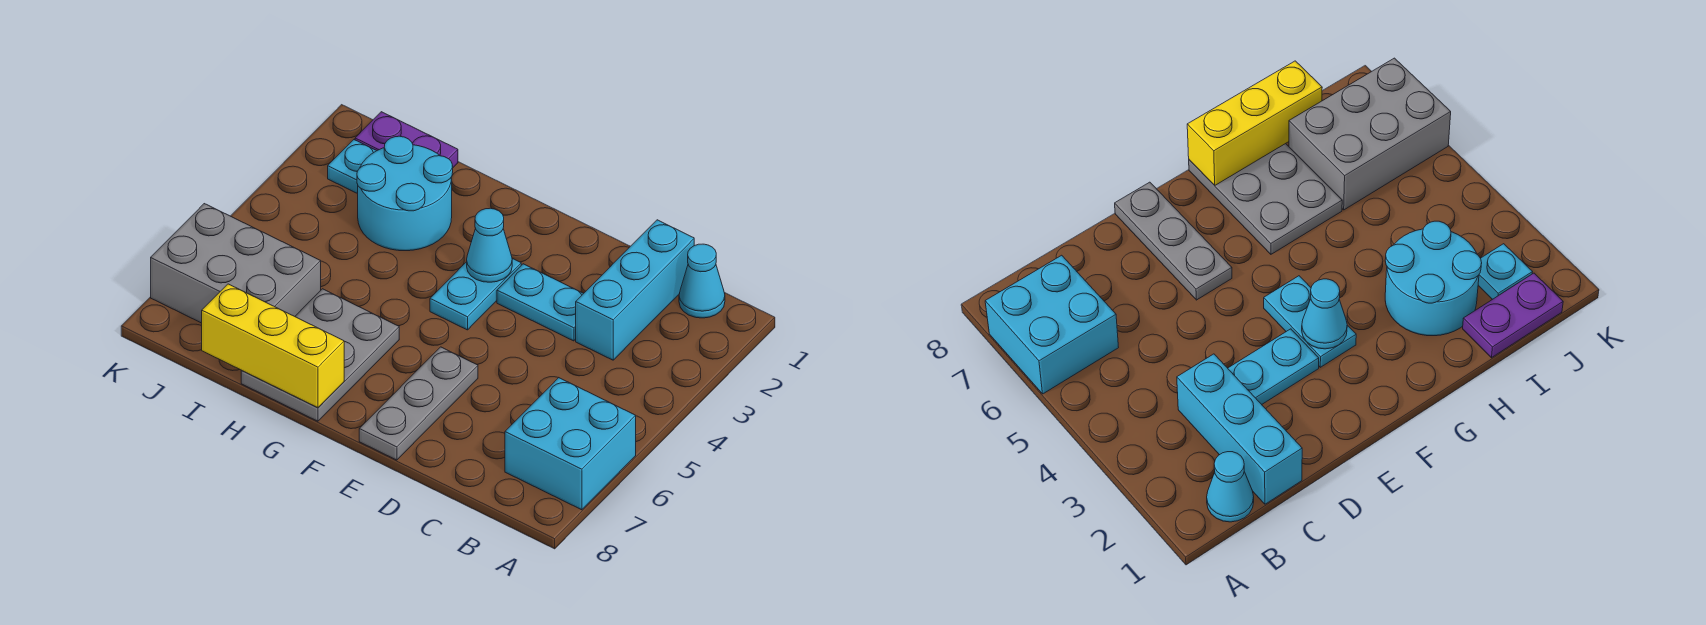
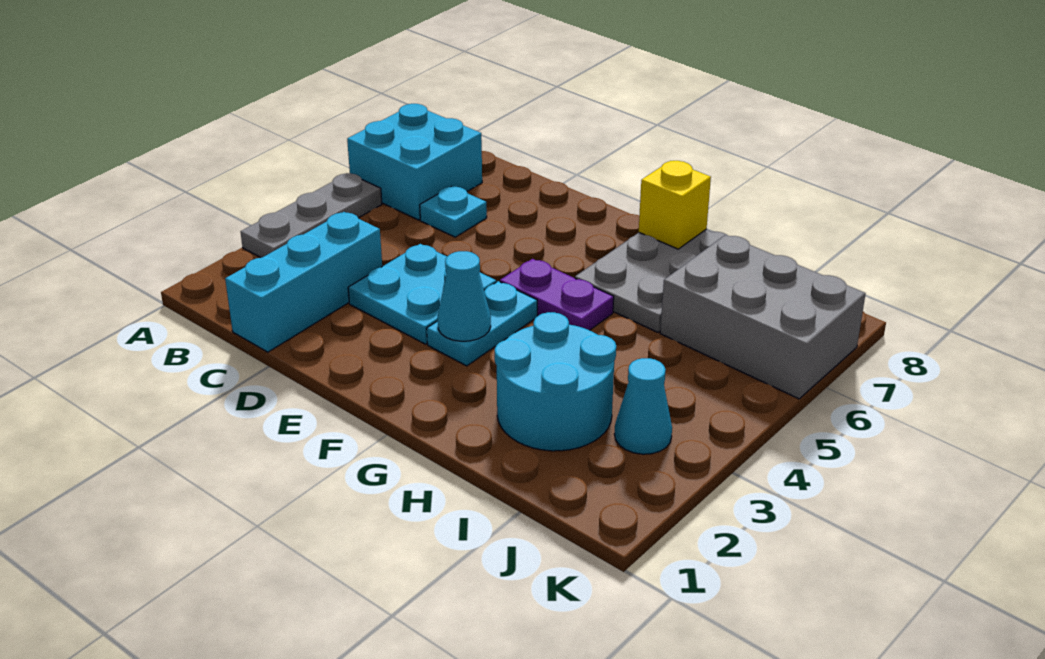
cyan 1x1 cone [679,244,725,318] -> cyan 1x1 cone moved to [614,358,672,454]
cyan 1x2 plate [497,264,584,341] -> cyan 2x2 plate [348,244,496,344]
grey 1x3 plate [359,347,478,460] -> grey 1x3 plate moved to [241,173,382,258]
yellow 1x3 brick [202,284,344,408] -> yellow 1x1 brick [639,161,711,249]
purple 1x2 plate [355,112,458,167] -> purple 1x2 plate moved to [500,259,614,330]
cyan 1x1 plate [328,140,377,194] -> cyan 1x1 plate moved to [420,186,487,237]

